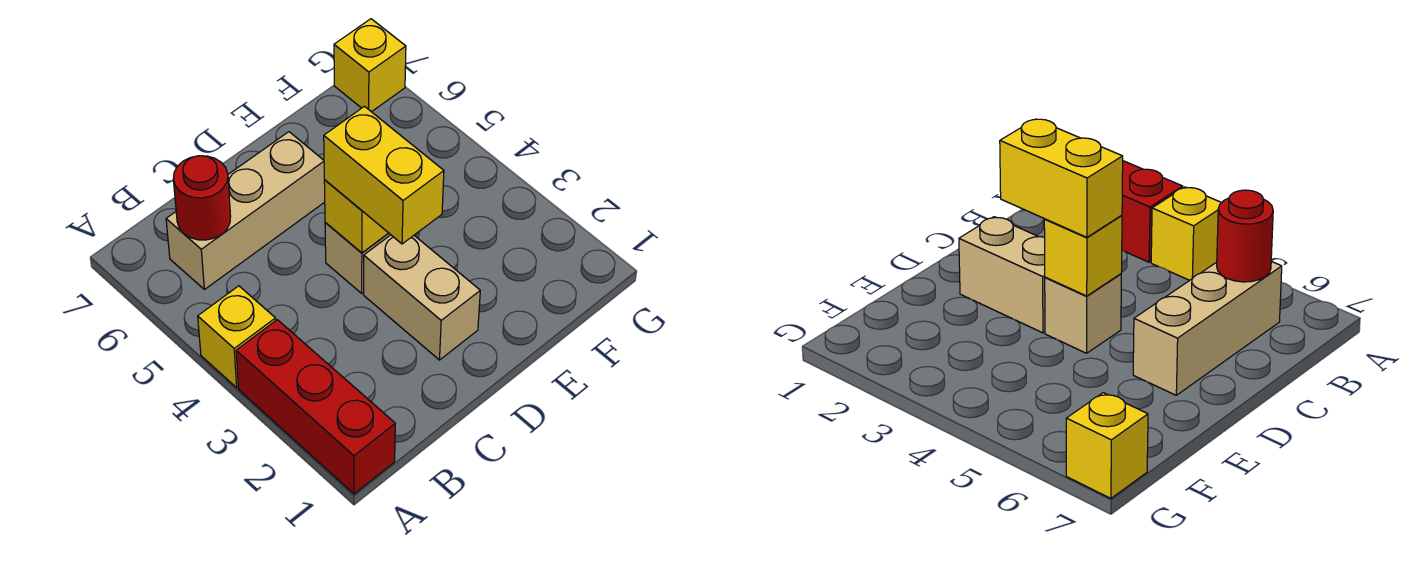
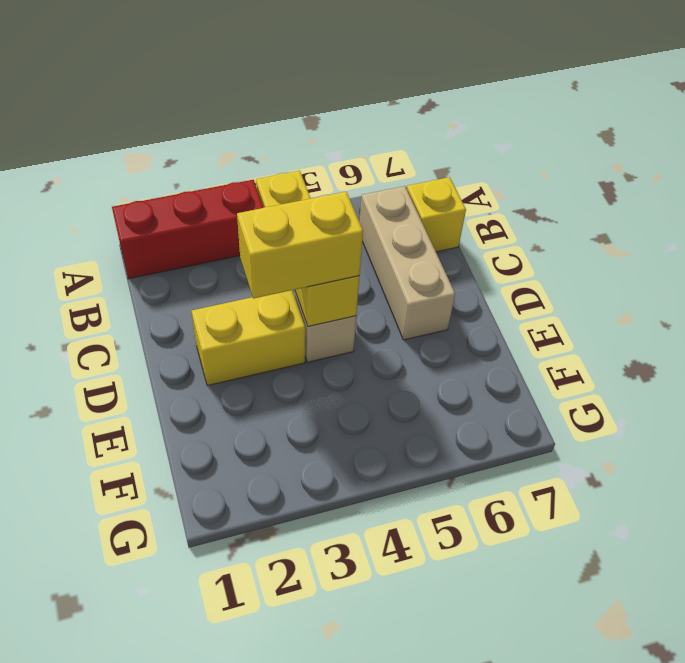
red 1x1 round brick [173,156,231,240] -> none
tan 1x2 brick [364,235,480,360] -> yellow 1x2 brick [192,290,305,386]
yellow 1x1 brick [334,19,406,112] -> yellow 1x1 brick moved to [407,177,466,252]

